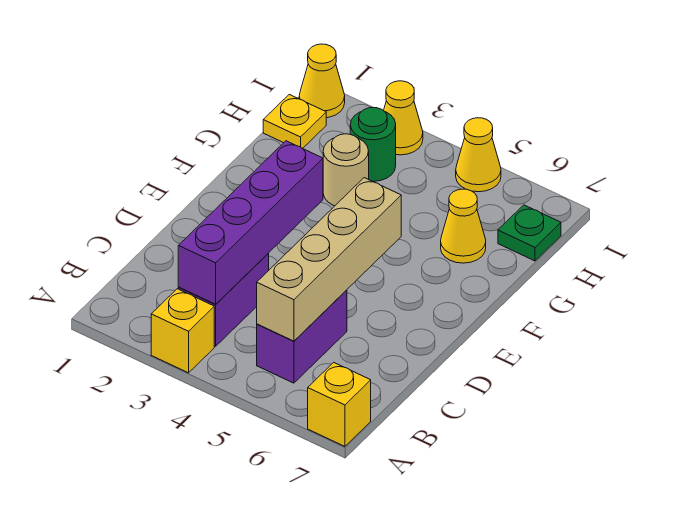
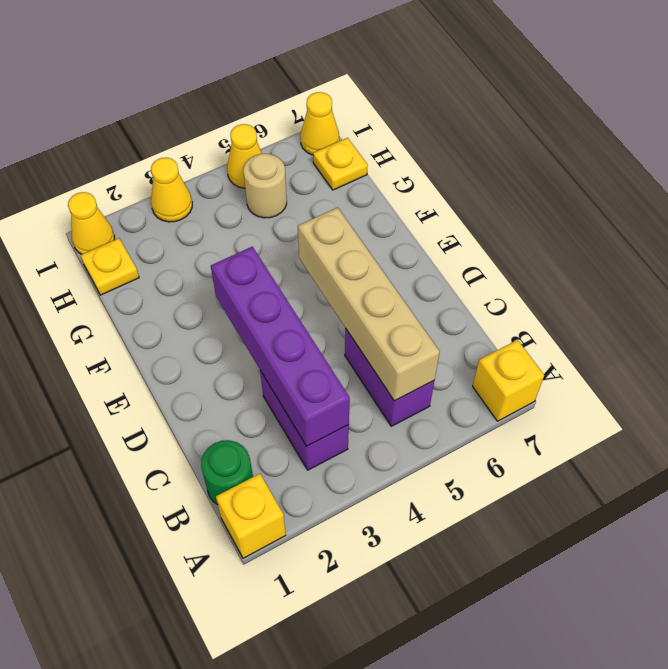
yellow 1x1 brick [151,289,214,373] -> yellow 1x1 brick moved to [216,474,286,558]
tan 1x1 round brick [323,134,369,206] -> tan 1x1 round brick moved to [243,154,287,218]
yellow 1x1 cone [441,189,486,263] -> yellow 1x1 cone moved to [301,92,339,155]
green 1x1 round brick [350,108,396,181] -> green 1x1 round brick moved to [201,440,253,505]
green 1x1 plate [498,205,561,261] -> yellow 1x1 plate [313,138,368,190]

